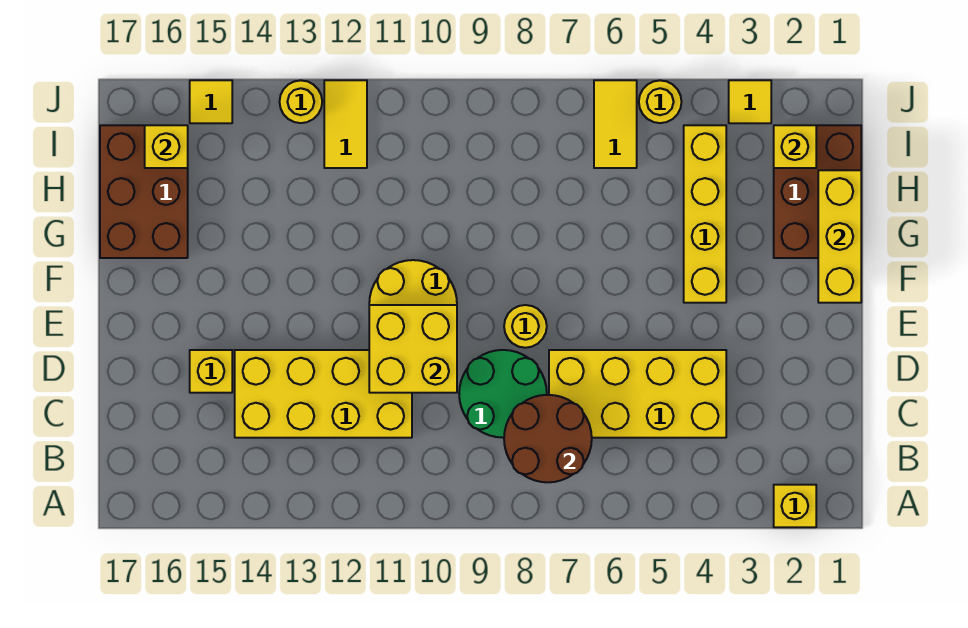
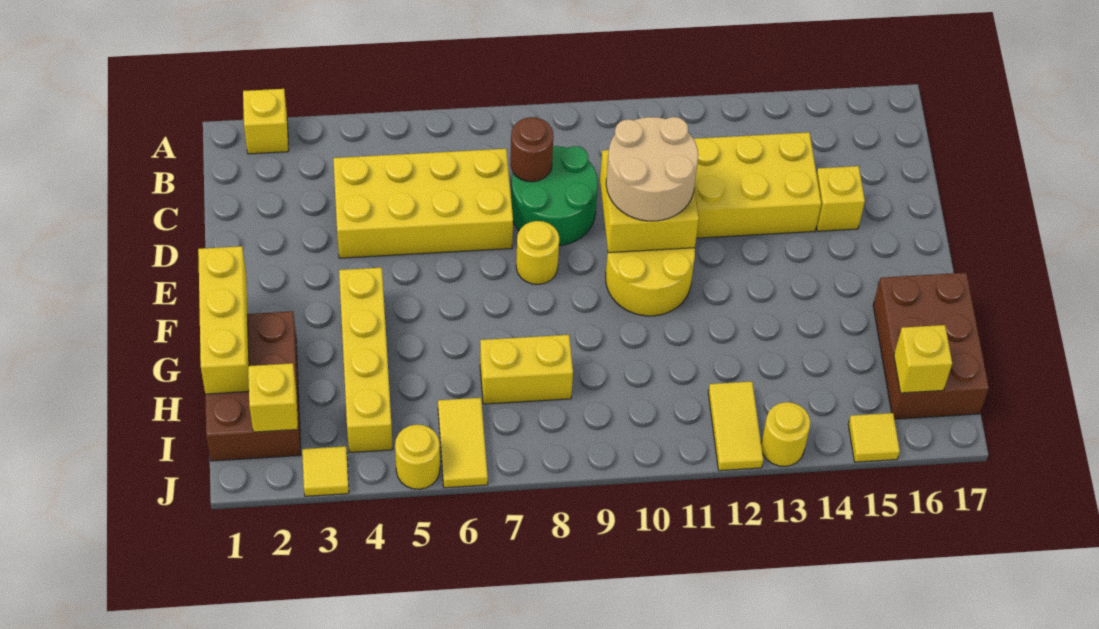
brown 2x2 round brick [504,395,592,482] -> brown 1x1 round brick [510,117,553,182]
none -> tan 2x2 round brick [606,117,698,221]
none -> yellow 1x2 brick [480,335,573,404]

